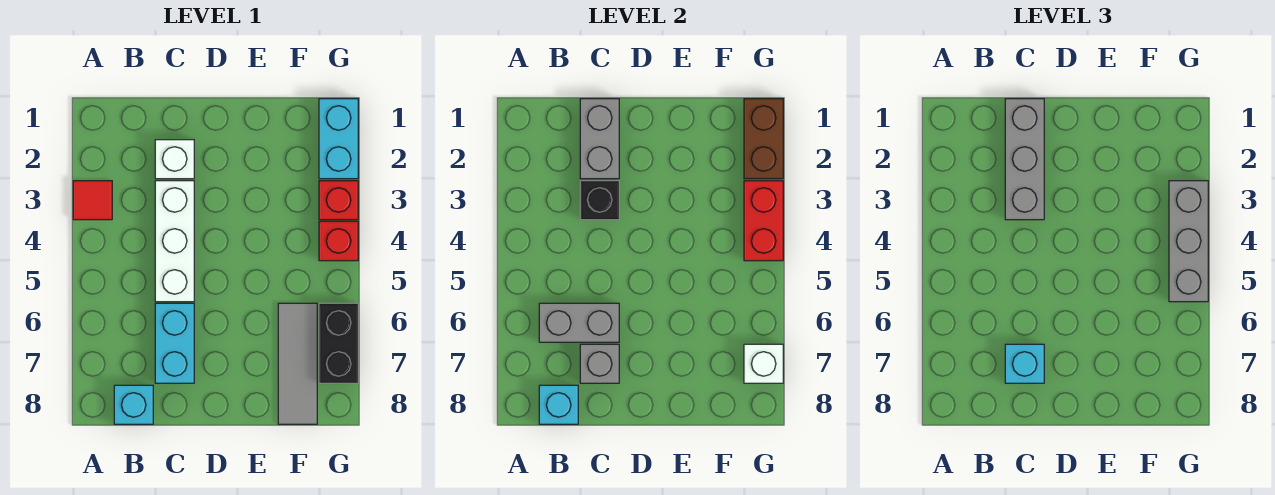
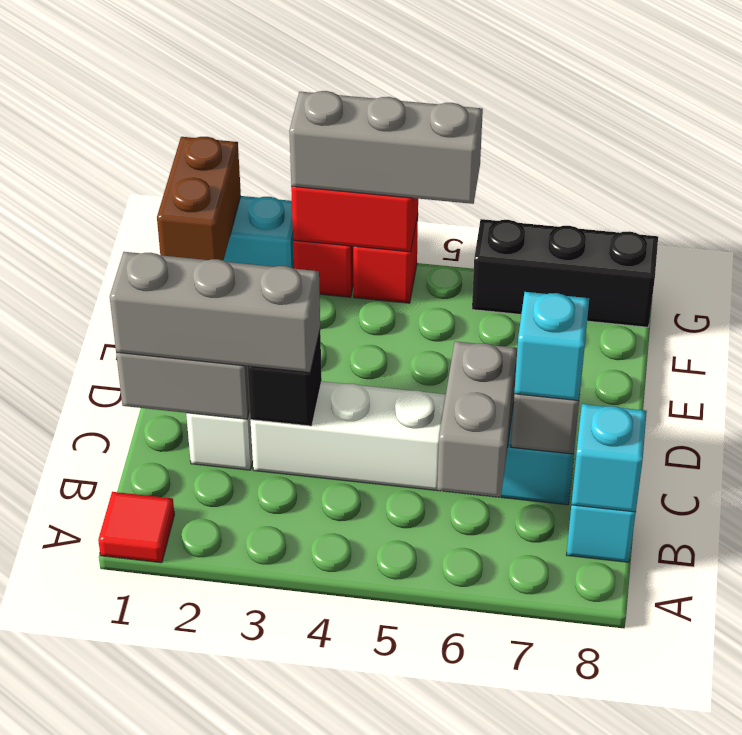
red 1x1 tile [73,181,112,220] -> red 1x1 tile moved to [98,492,174,563]
grey 1x3 tile [278,303,317,424] -> none
brown 1x2 brick [744,99,783,179] -> brown 1x2 brick turned to [157,137,241,261]
black 1x2 brick [319,303,358,383] -> black 1x3 brick [472,219,658,327]
white 1x1 brick [744,344,783,383] -> none

